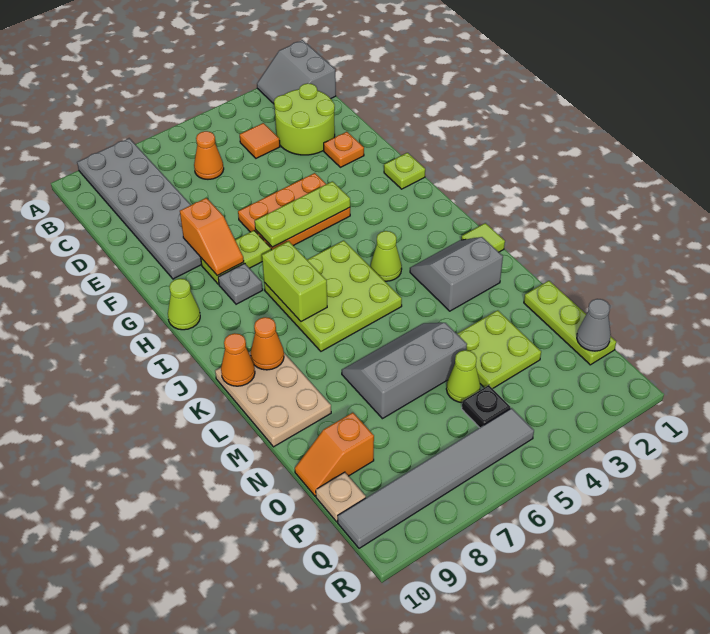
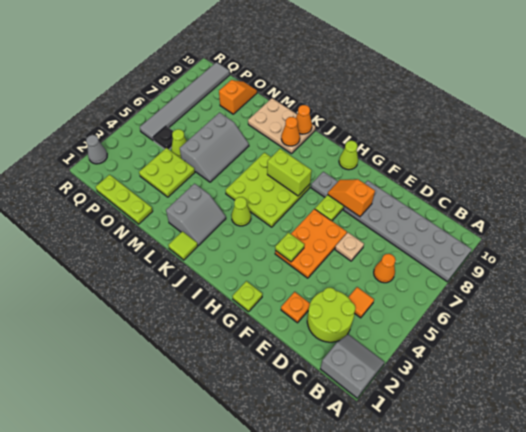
lime 1x3 plate [255,181,350,247] -> lime 1x1 plate [275,233,304,262]
grey 1x1 cone [577,299,611,351] -> grey 1x1 cone moved to [86,135,107,164]
tan 1x1 plate [316,472,366,522] -> tan 1x1 plate moved to [335,233,364,261]

